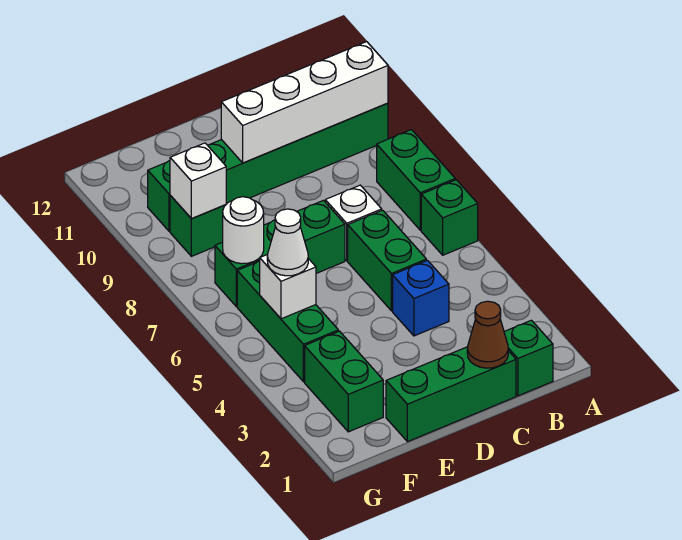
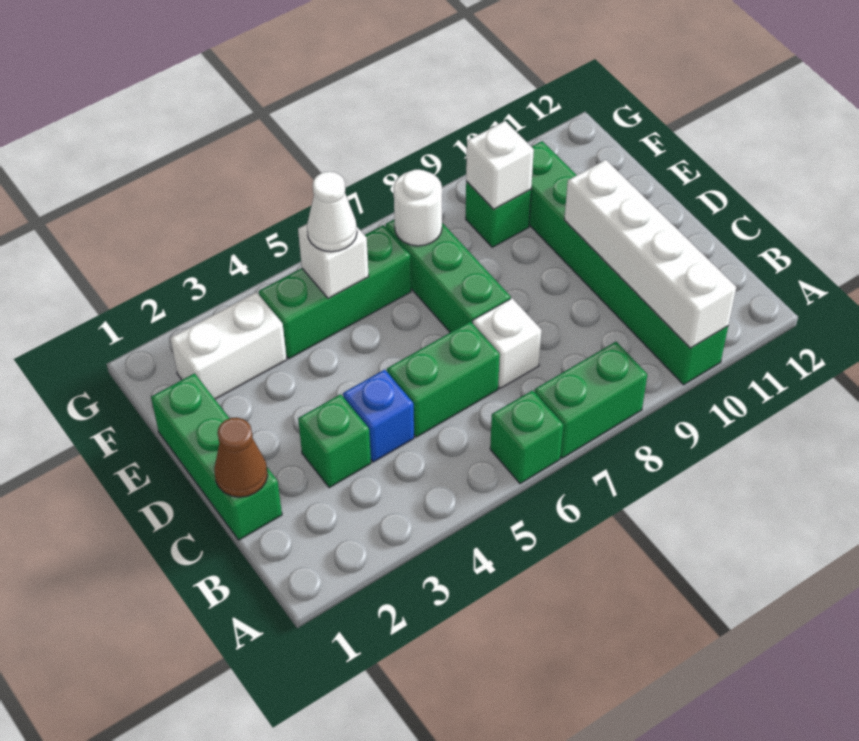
green 1x1 brick [504,320,553,396] -> green 1x1 brick moved to [298,394,371,488]
green 1x2 brick [305,331,383,432] -> white 1x2 brick [170,292,287,399]

